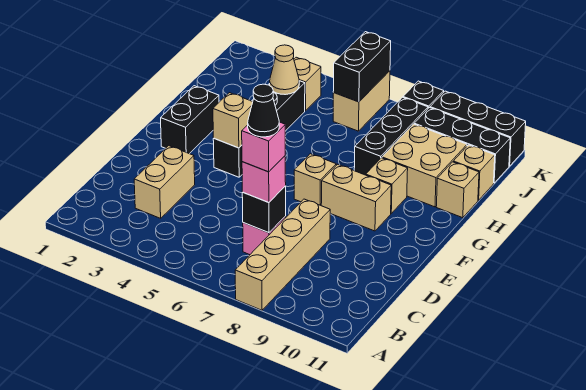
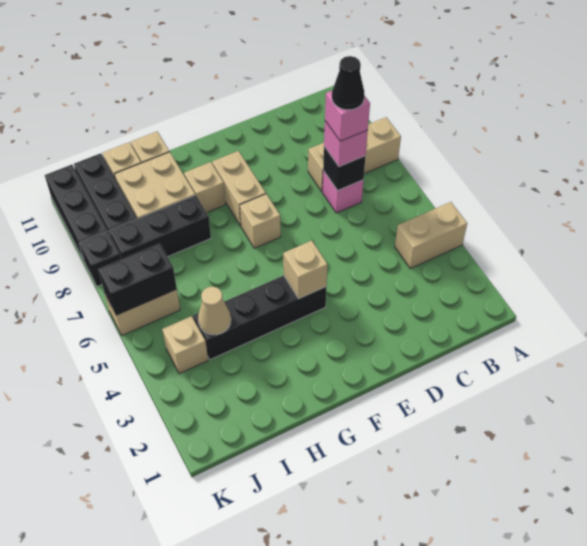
tan 1x4 brick [235,199,330,310] -> tan 1x3 brick [308,117,401,191]
tan 1x2 brick [134,146,195,218] -> tan 1x2 brick moved to [395,202,467,269]
black 1x2 brick [161,86,219,154] -> none

